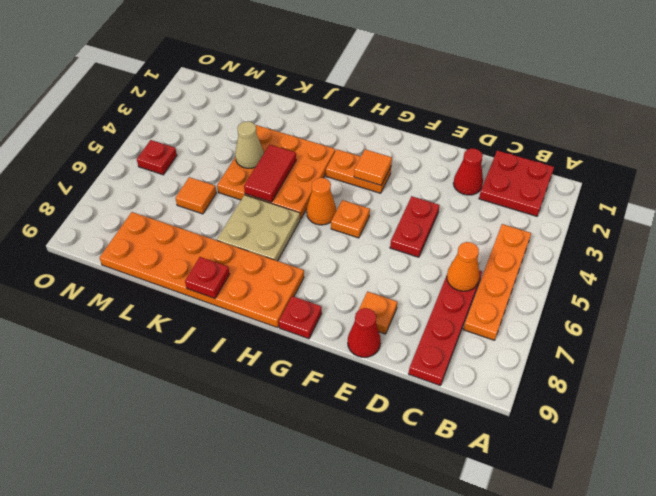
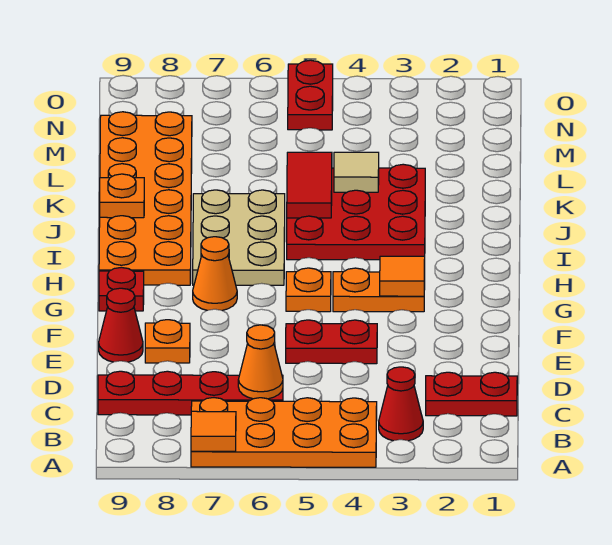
red 2x2 plate [479,151,554,216] -> red 1x2 plate [426,372,517,416]
orange 1x4 plate [463,224,531,340] -> orange 2x4 plate [191,398,377,467]
red 1x1 cone [453,148,483,195] -> red 1x1 cone moved to [379,367,423,441]
orange 1x2 plate [326,149,391,193] -> orange 1x2 plate turned to [333,268,425,312]
orange 1x1 cone [307,178,336,225] -> orange 1x1 cone moved to [193,237,237,311]
orange 3x3 plate [217,125,335,219] -> red 3x3 plate [287,164,425,260]
tan 2x2 plate [217,195,300,261] -> tan 2x3 plate [193,190,285,285]
red 1x2 tile [244,145,296,202] -> red 1x2 tile turned to [287,152,332,218]
red 1x1 plate [185,257,229,298] -> orange 1x1 plate [100,174,144,218]
tan 1x1 cone [235,121,264,168] -> tan 1x1 tile [334,152,379,192]
orange 1x1 tile [175,177,216,214] -> orange 1x1 tile moved to [191,411,236,451]
red 1x1 plate [137,140,177,175] -> red 1x2 plate [288,60,333,130]

